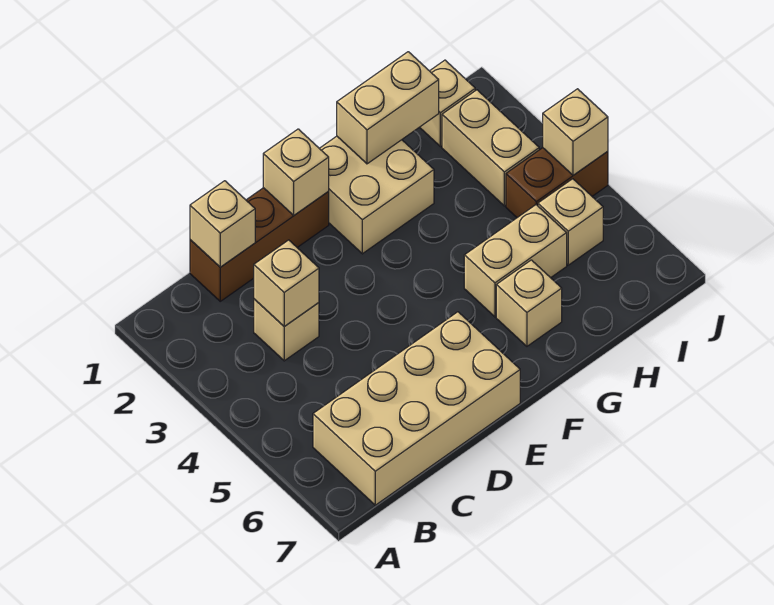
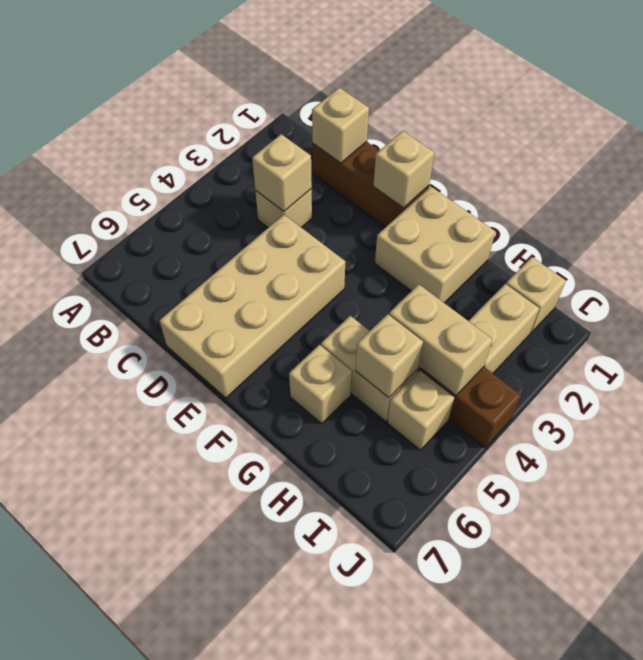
tan 2x4 brick [313,312,520,505] -> tan 2x4 brick turned to [159,215,345,398]
tan 1x2 brick [337,52,439,164] -> tan 1x2 brick moved to [389,285,492,395]
tan 1x1 brick [543,89,608,175] -> tan 1x1 brick moved to [355,314,423,398]

